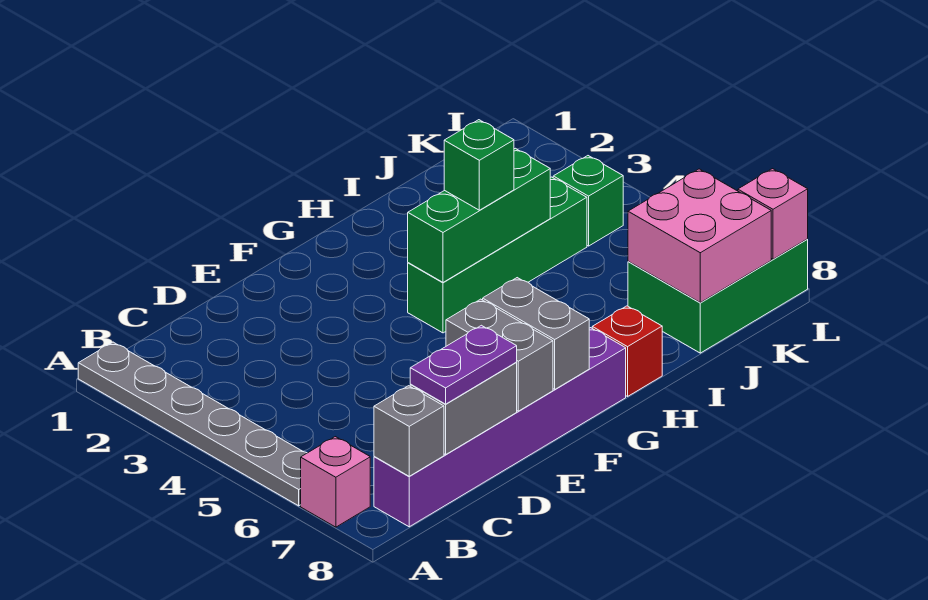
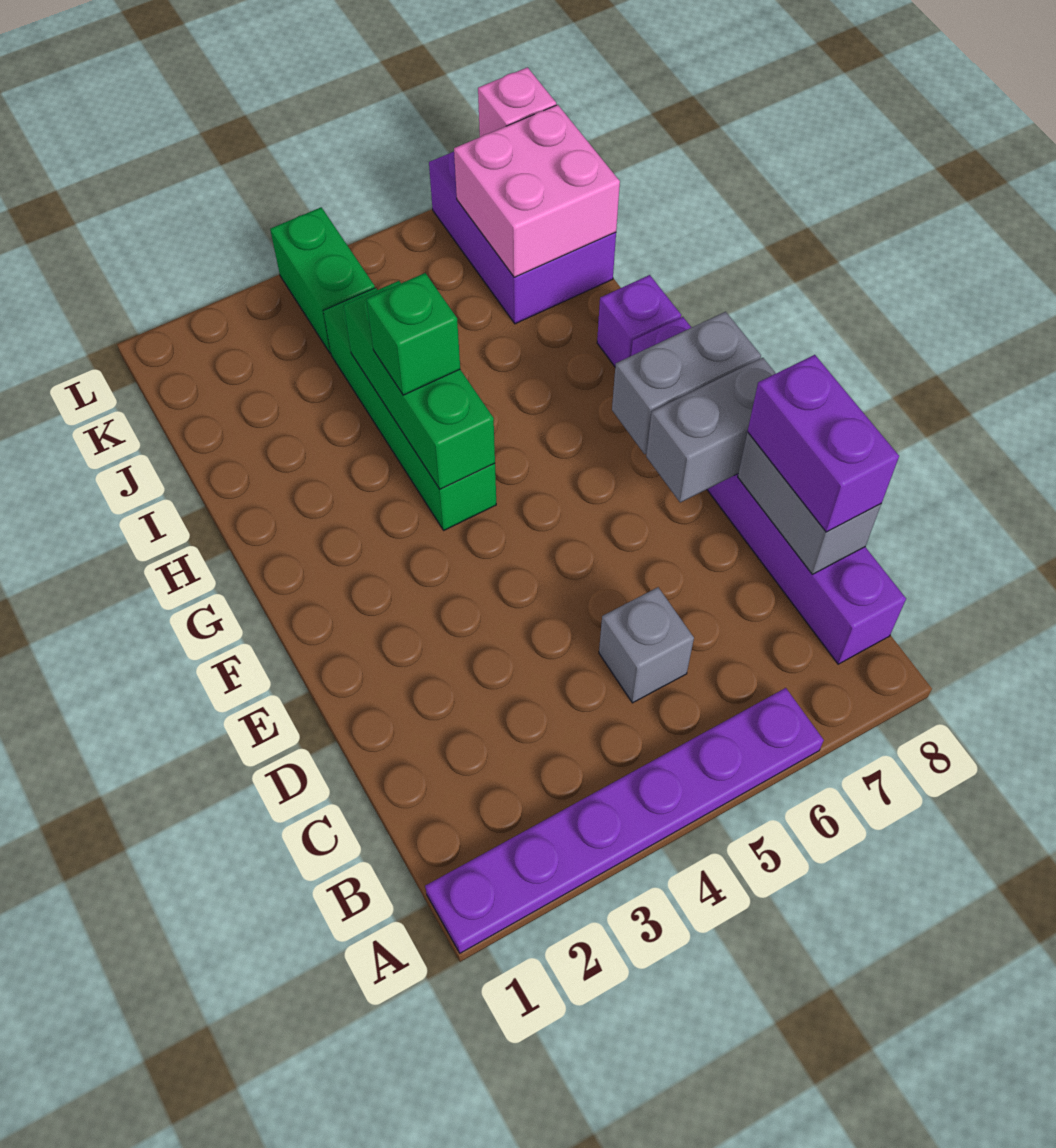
grey 1x6 plate [78,342,307,506] -> purple 1x6 plate [425,688,824,953]
pink 1x1 brick [301,437,370,527] -> none
grey 1x1 brick [374,386,444,476] -> grey 1x1 brick moved to [599,587,694,703]
purple 1x2 plate [410,325,517,404] -> purple 1x2 brick [748,355,899,532]
red 1x1 brick [592,306,662,396] -> purple 1x1 brick [597,275,681,366]
green 2x3 brick [628,239,808,353] -> purple 2x3 brick [429,152,616,324]
green 1x1 brick [553,156,623,246] -> green 1x2 brick [270,207,375,354]

